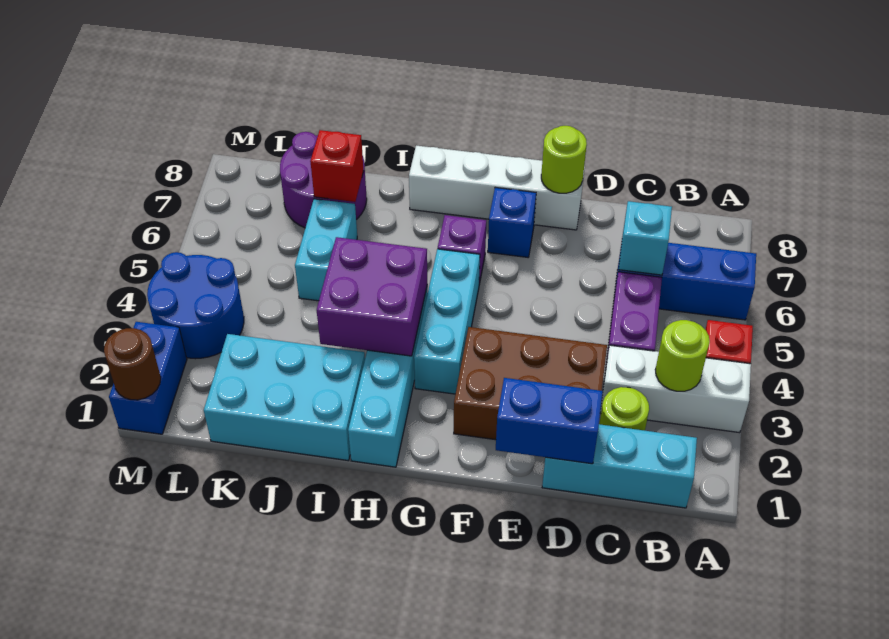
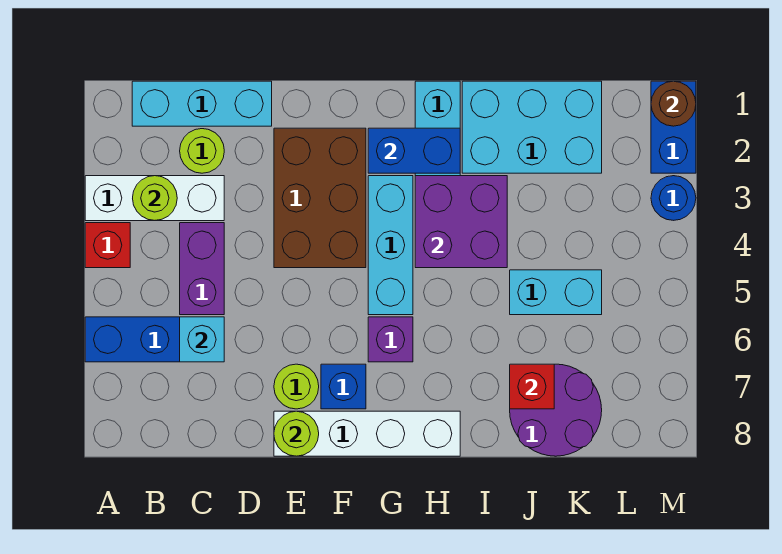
blue 1x2 brick [496,378,603,464] -> blue 1x2 brick moved to [368,128,460,173]
brown 2x3 brick [454,327,607,440] -> brown 2x3 brick turned to [274,128,366,268]
none -> lime 1x1 round brick [274,364,319,409]
cyan 1x2 brick [295,199,357,301] -> cyan 1x2 brick turned to [510,270,602,315]
blue 2x2 round brick [147,252,244,359] -> blue 1x1 round brick [651,176,696,220]

